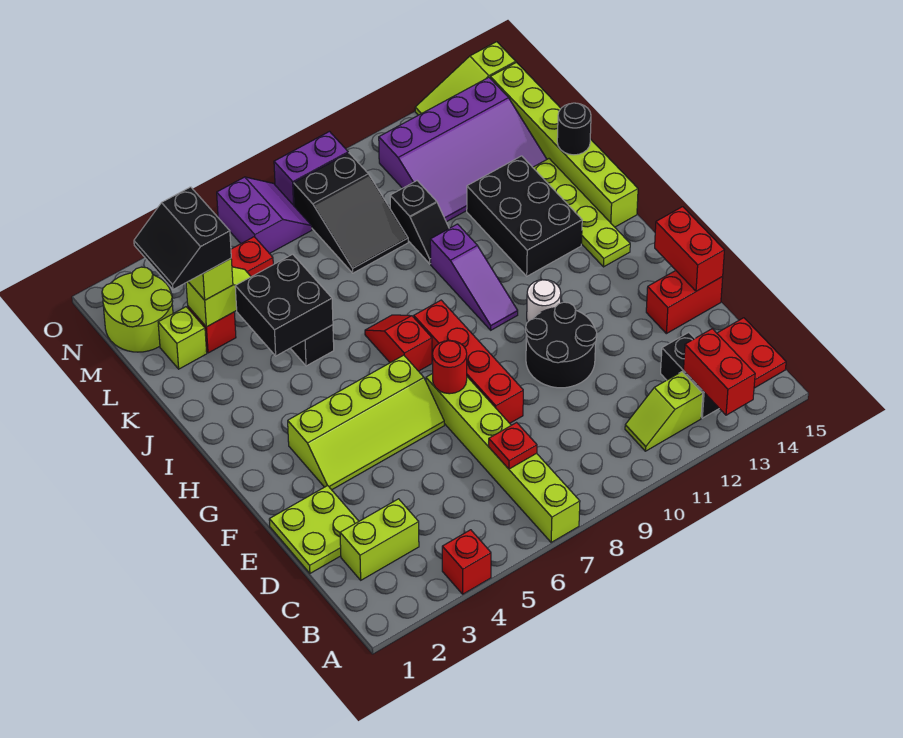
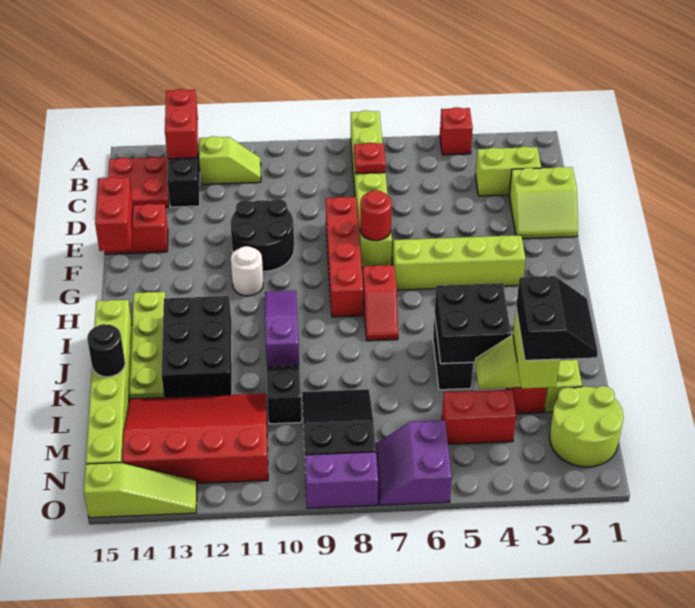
lime 2x2 plate [269,486,359,573] -> lime 2x2 slope [509,167,578,239]
purple 3x4 slope [379,77,547,222] -> red 3x4 slope [122,393,268,484]

